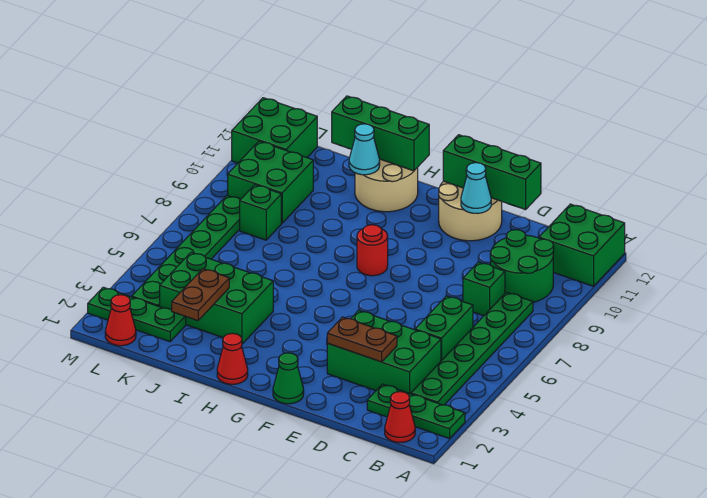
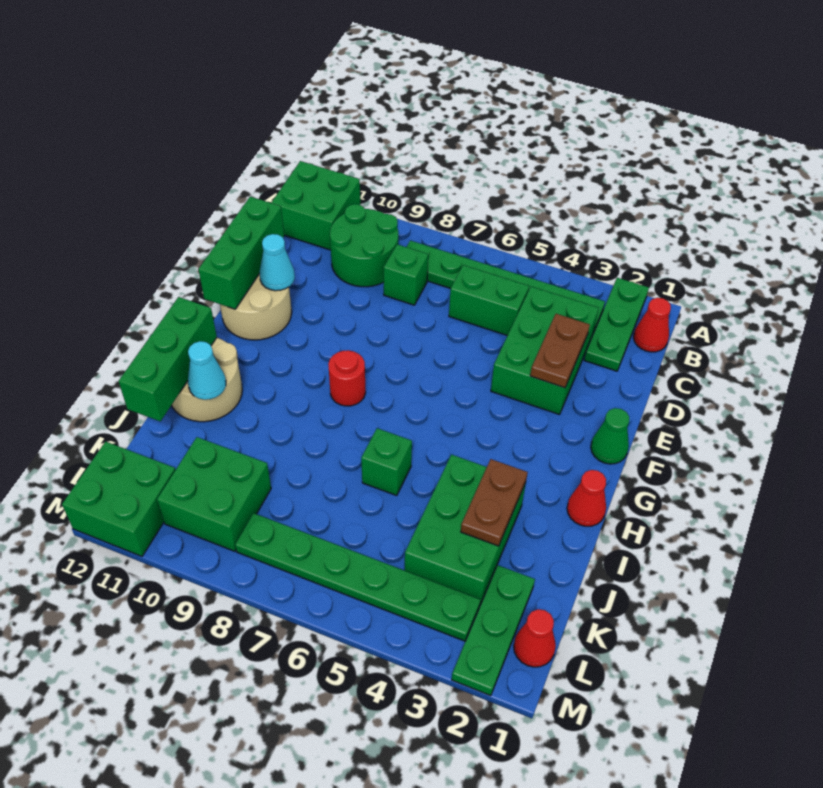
brown 1x2 plate [172,269,229,321] -> brown 1x2 plate turned to [461,459,528,546]
green 1x1 brick [240,185,281,240] -> green 1x1 brick moved to [361,428,412,495]

